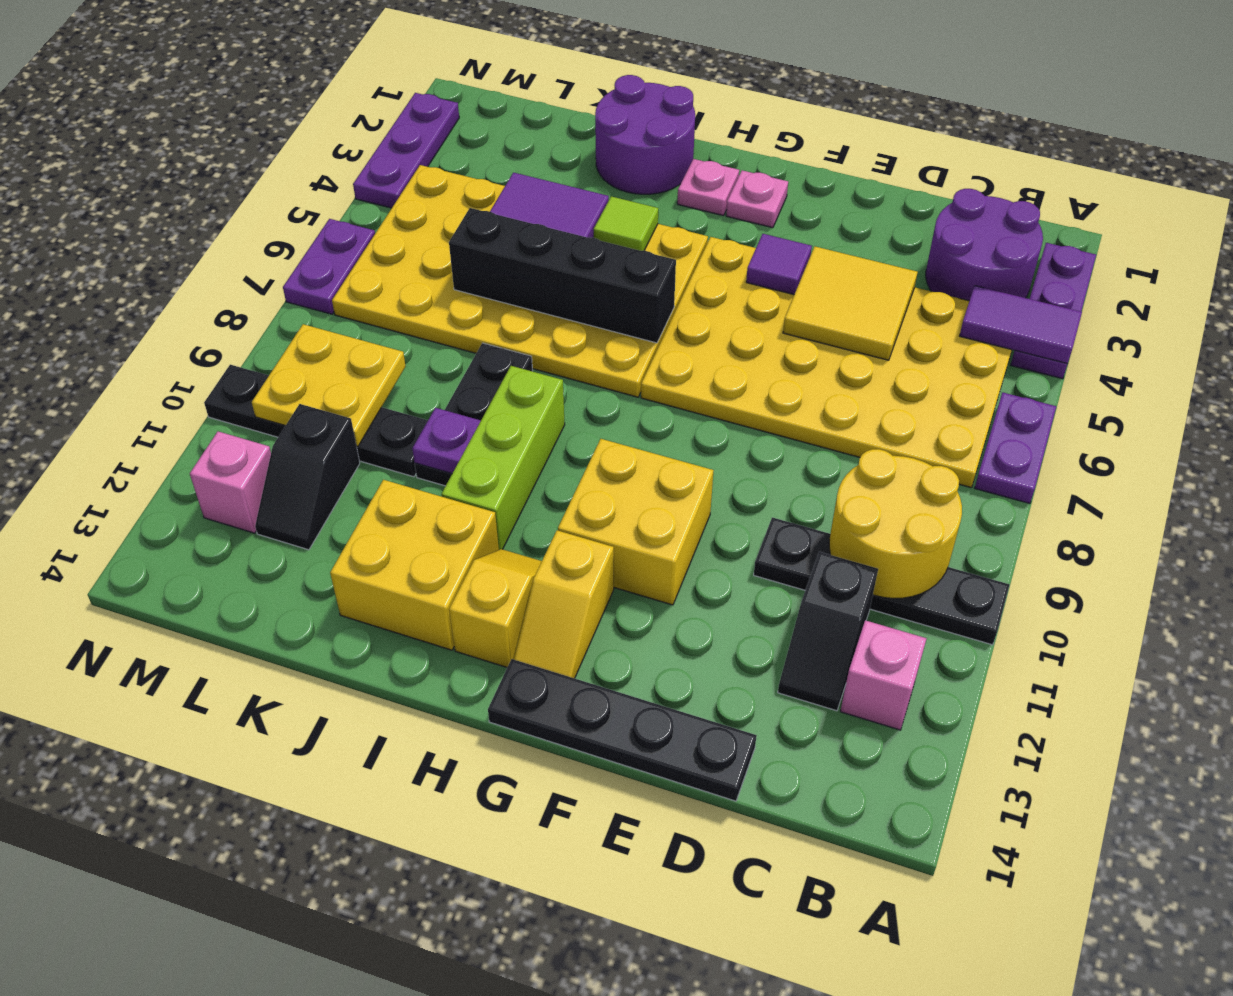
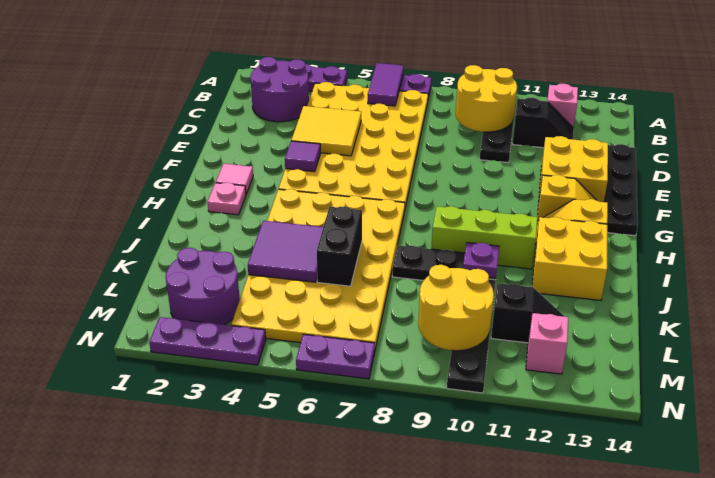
purple 1x2 tile [960,286,1082,364] -> purple 1x2 tile moved to [368,63,403,106]
yellow 2x2 brick [558,439,714,605] -> yellow 2x2 brick moved to [539,136,608,202]
pink 1x1 plate [726,170,788,228] -> pink 1x1 tile [216,164,253,194]
black 1x4 brick [449,208,676,343] -> black 1x2 brick [317,206,362,286]
purple 2x2 round brick [595,75,695,194] -> purple 2x2 round brick moved to [166,248,240,325]
lime 1x1 tile [594,196,658,251] -> none
yellow 2x2 plate [252,324,406,446] -> yellow 2x2 round brick [418,265,494,351]

